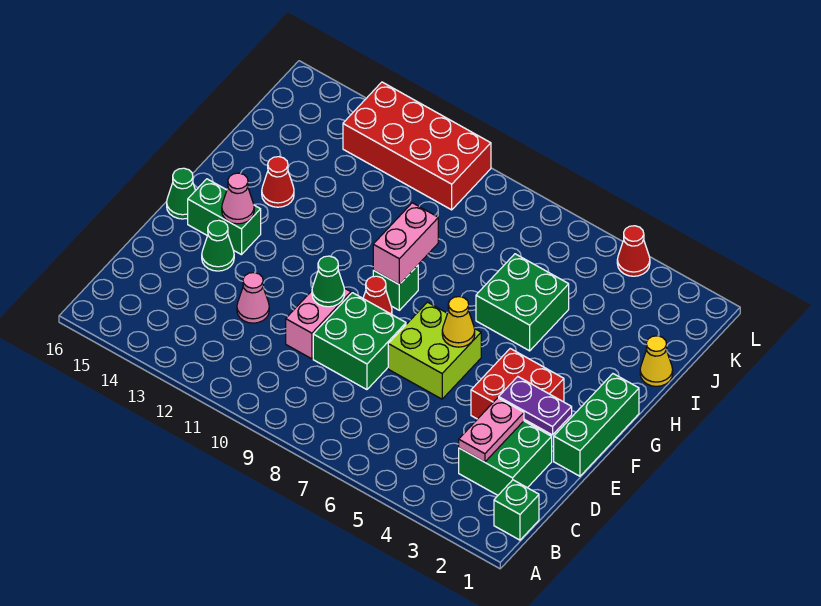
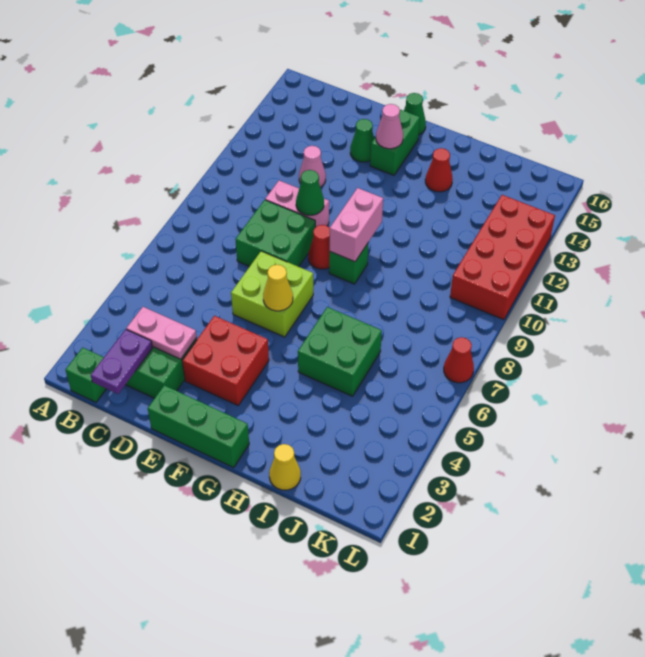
purple 1x2 plate [499,377,572,435] -> purple 1x2 plate moved to [91,329,153,394]
pink 1x2 brick [373,203,438,285] -> pink 1x2 brick turned to [330,188,383,262]
red 1x1 cone [617,226,650,276] -> red 1x1 cone moved to [444,337,474,383]

